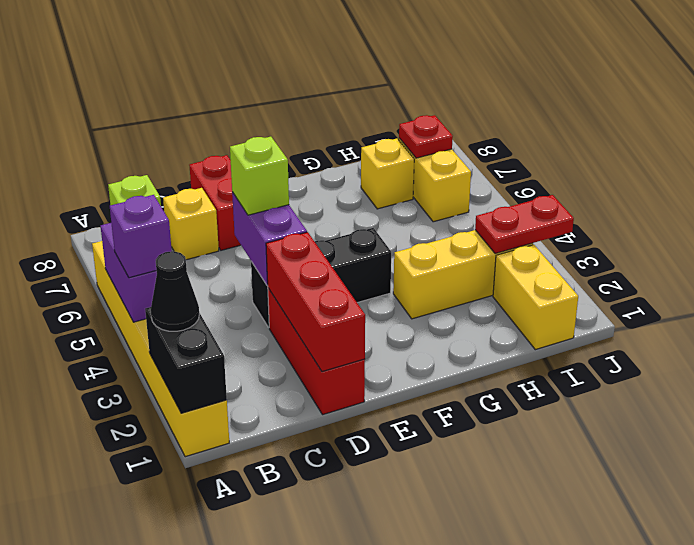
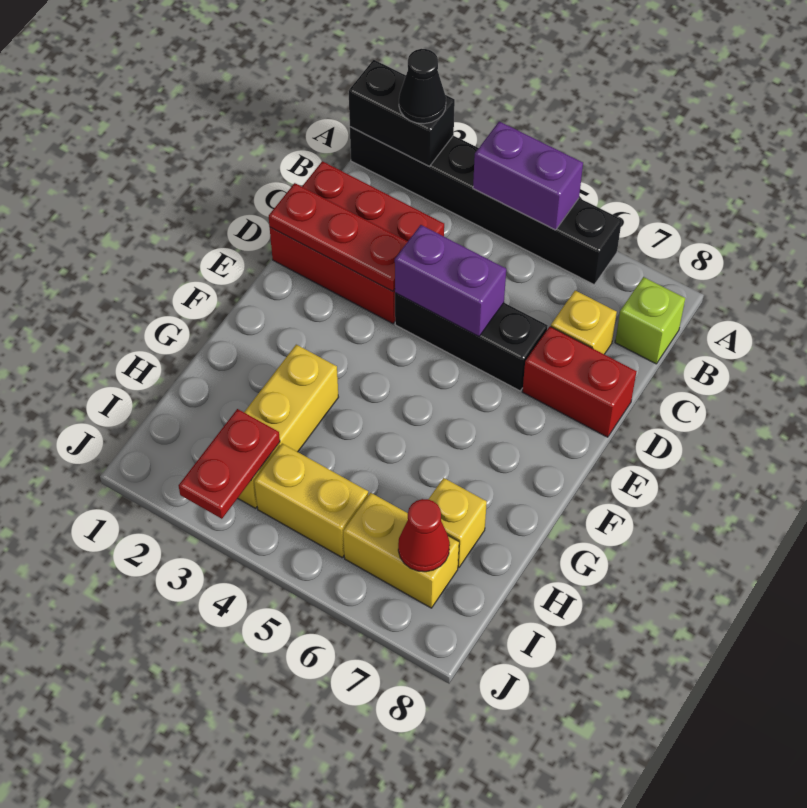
yellow 1x6 brick [92,241,229,457] -> black 1x6 brick [350,127,622,284]
purple 1x1 brick [110,195,172,278] -> none
red 1x3 brick [268,288,365,415] -> red 2x3 brick [270,161,444,324]
red 1x3 brick [266,232,365,372] -> red 1x3 plate [269,183,408,291]
black 1x3 brick [251,228,391,327] -> black 1x3 brick turned to [395,293,548,391]
lime 1x1 brick [230,137,289,215] -> none
yellow 1x2 brick [493,245,578,350] -> yellow 1x2 brick moved to [254,444,368,557]
red 1x1 plate [399,115,453,158] -> red 1x1 cone [398,499,450,572]

